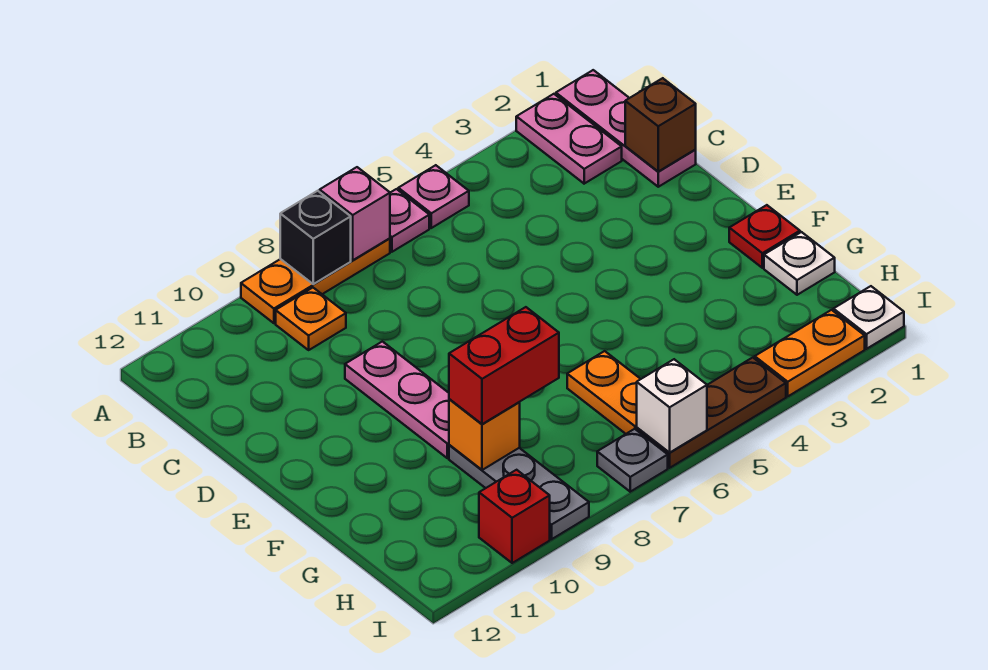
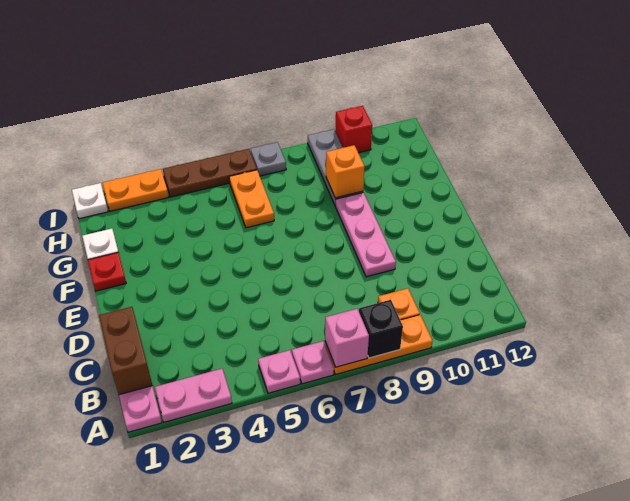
pink 1x2 plate [516,94,622,184] -> pink 1x2 plate turned to [155,369,232,422]
brown 1x1 brick [625,78,696,171] -> brown 1x2 brick [99,307,152,395]
red 1x2 brick [449,307,559,424] -> none
white 1x1 brick [637,359,707,452] -> none

